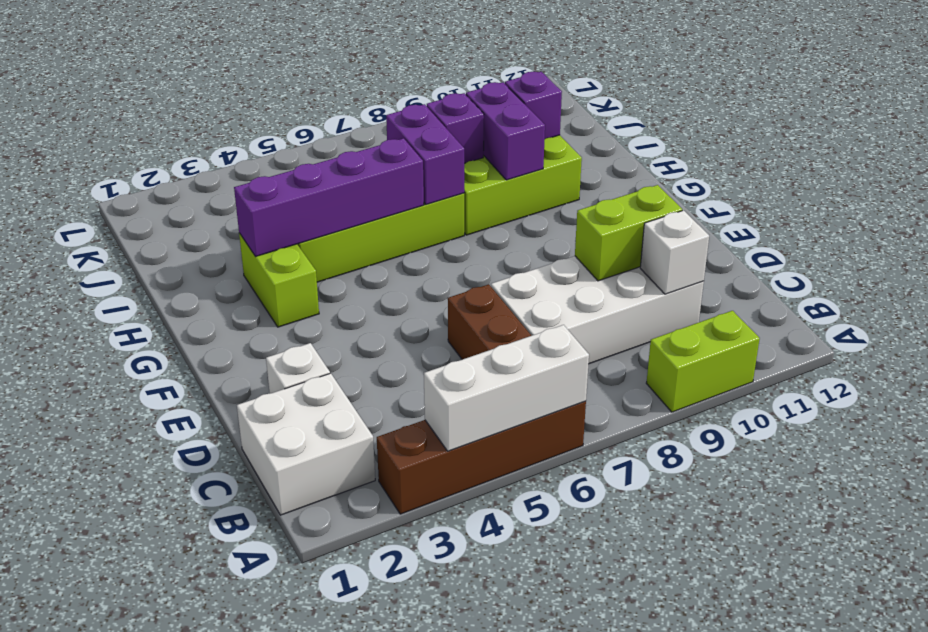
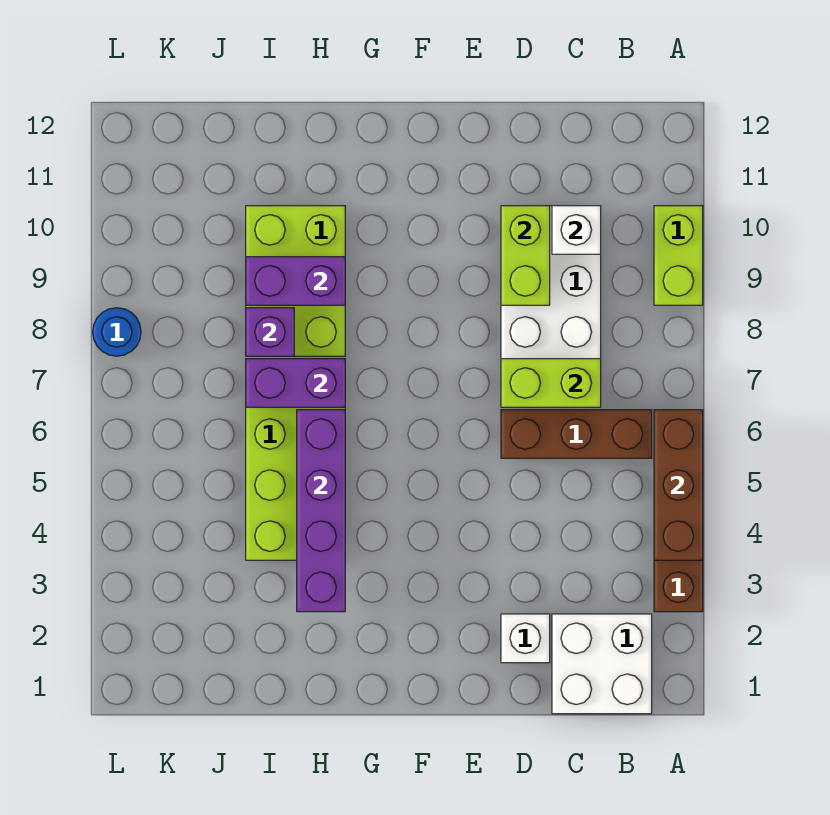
white 1x3 brick [424,325,589,451] -> brown 1x3 brick [654,410,703,560]
lime 1x2 brick [239,233,319,327] -> lime 1x2 brick moved to [501,359,601,407]
purple 1x1 brick [505,71,562,139] -> none
none -> blue 1x1 round brick [93,308,141,356]

